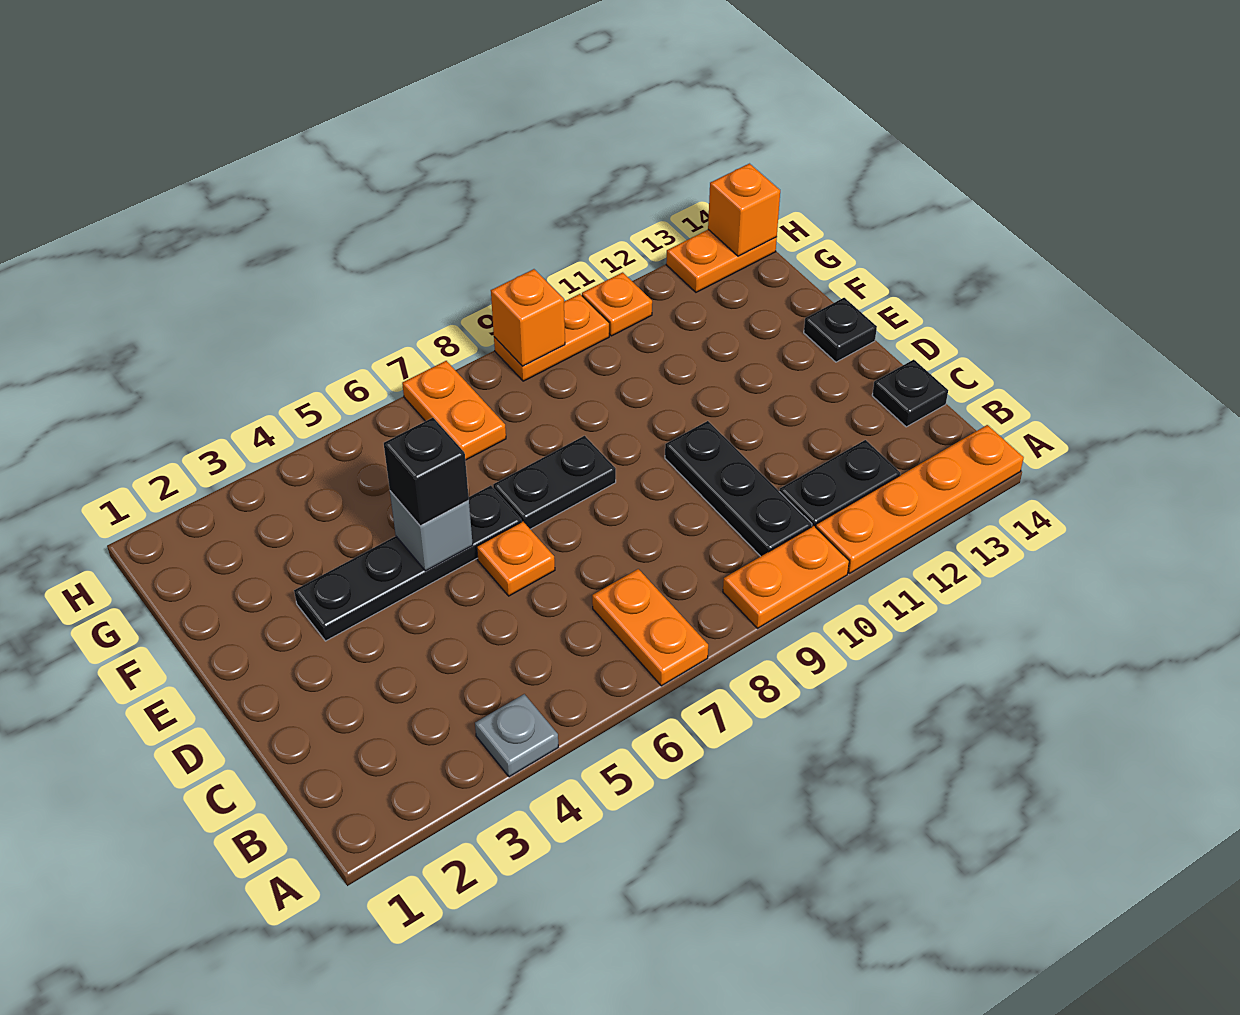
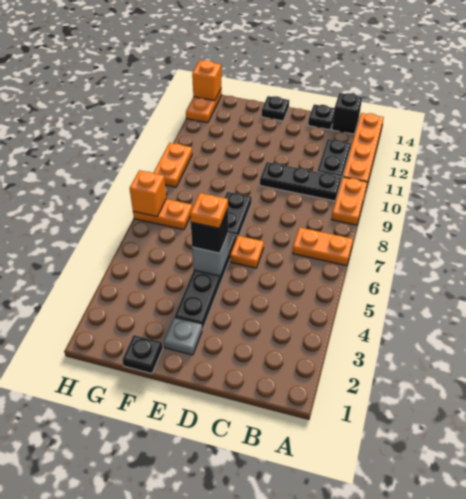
grey 1x1 plate [475,694,558,777] -> grey 1x1 plate moved to [164,318,202,355]
none -> black 1x1 brick [332,93,362,134]
none -> black 1x1 plate [122,335,163,373]
orange 1x1 brick [491,269,565,366] -> orange 1x1 brick moved to [130,170,166,217]
orange 1x1 plate [582,272,652,336] -> orange 1x1 plate moved to [190,193,228,228]

